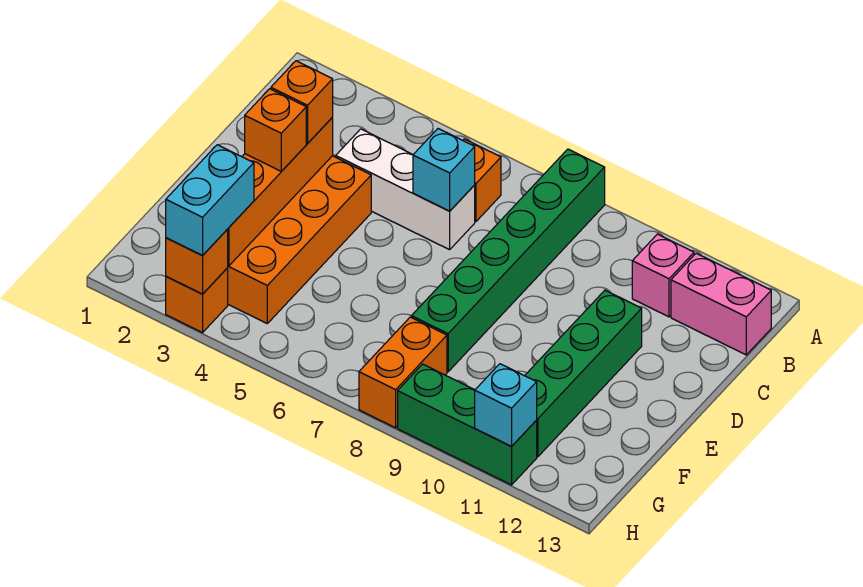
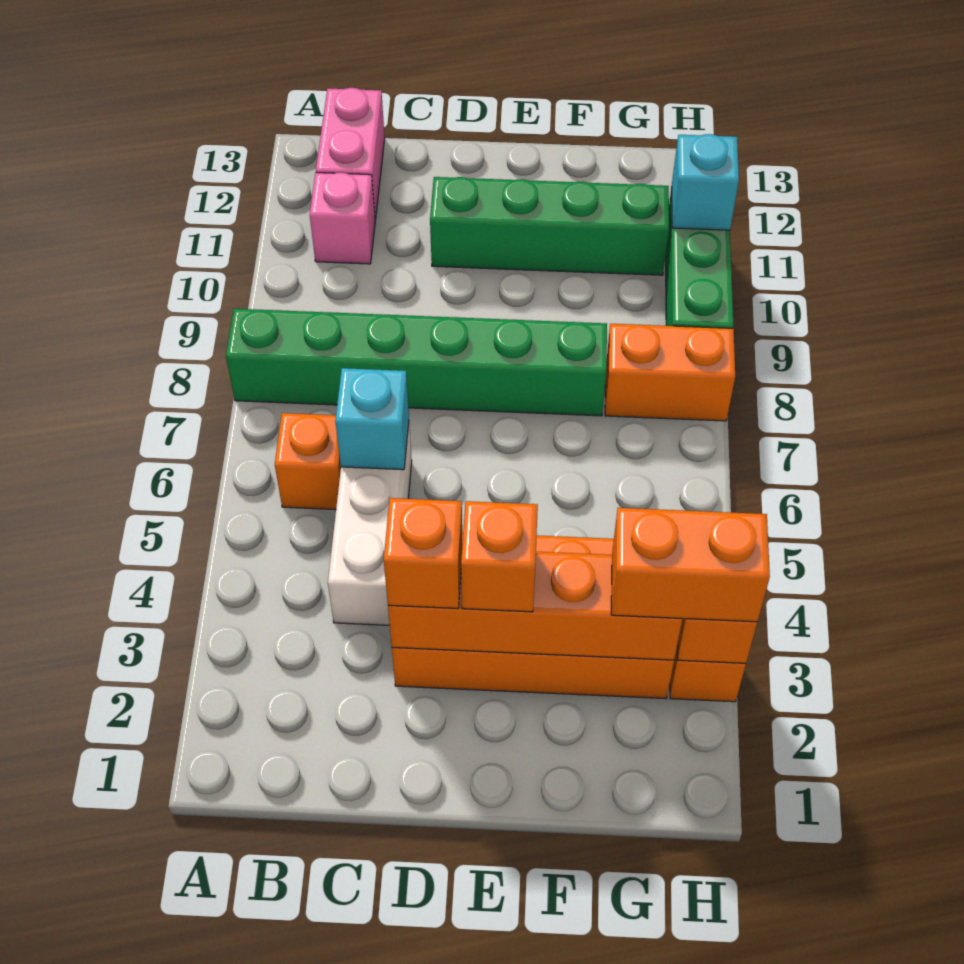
cyan 1x2 brick [166,145,254,256] -> orange 1x2 brick [611,508,770,622]

